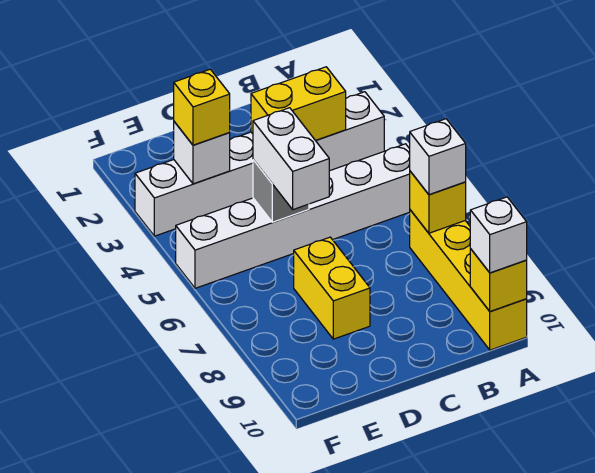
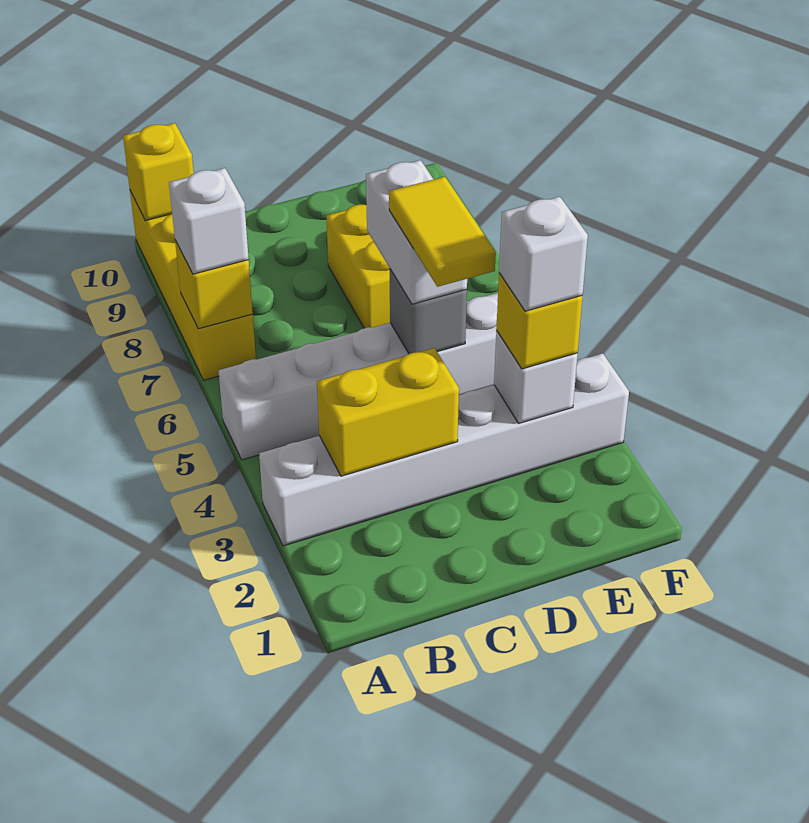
white 1x1 brick [470,197,527,273] -> white 1x1 brick moved to [499,197,588,311]
none -> yellow 1x2 tile [389,177,496,287]

